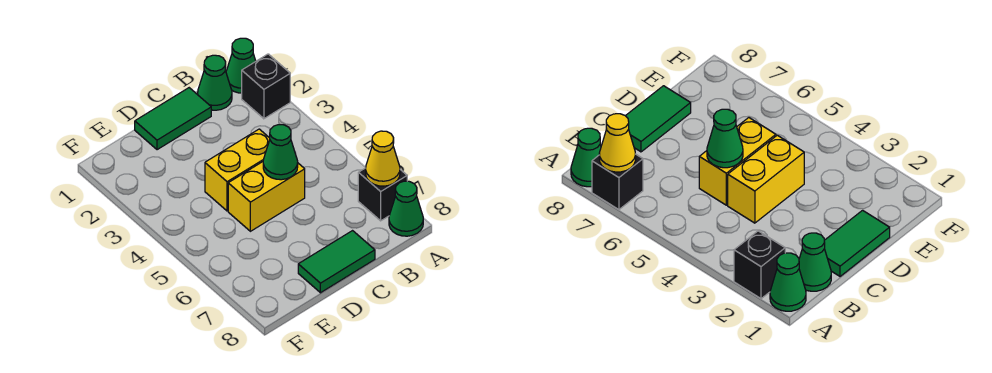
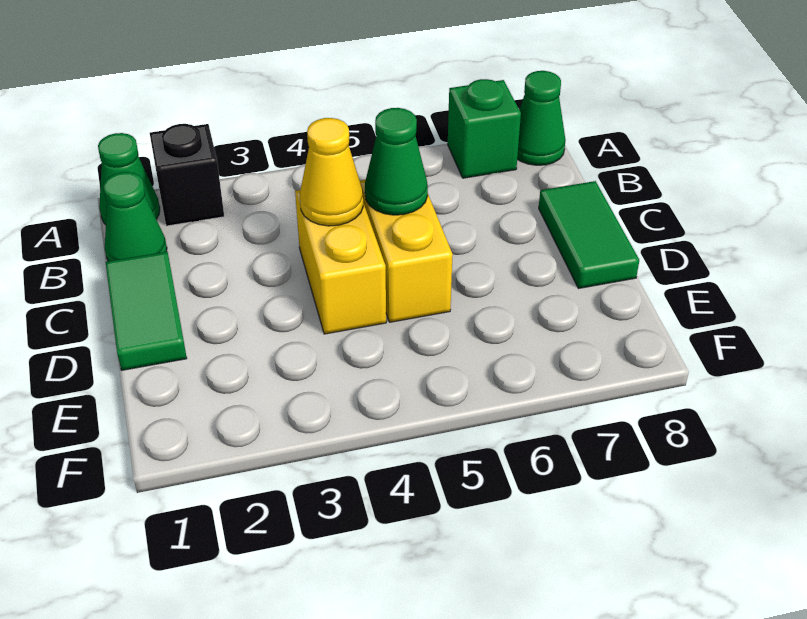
black 1x1 brick [358,168,407,221] -> green 1x1 brick [448,79,521,178]
yellow 1x1 cone [366,131,400,186] -> yellow 1x1 cone moved to [300,118,363,226]

